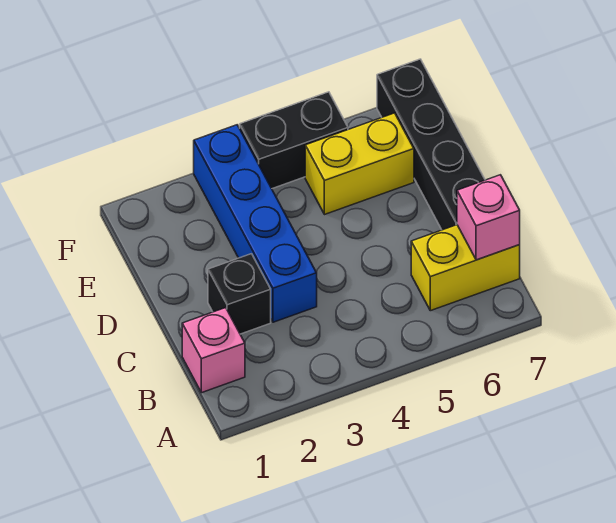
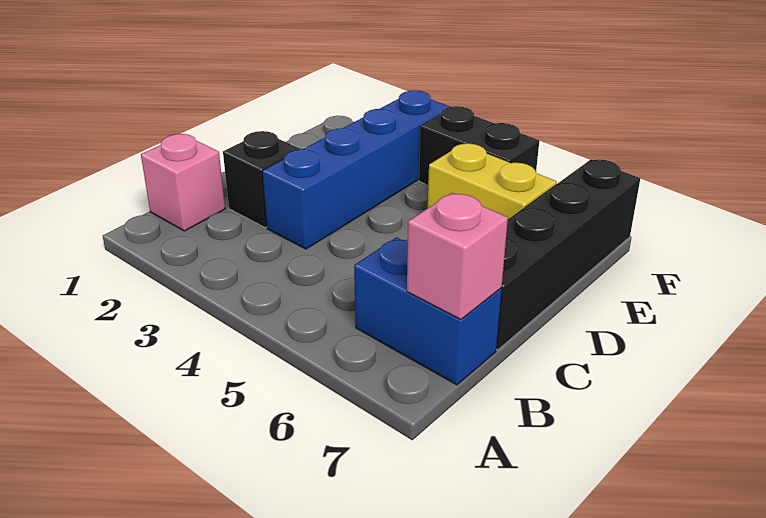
yellow 1x2 brick [411,225,520,311] -> blue 1x2 brick [354,237,502,385]

